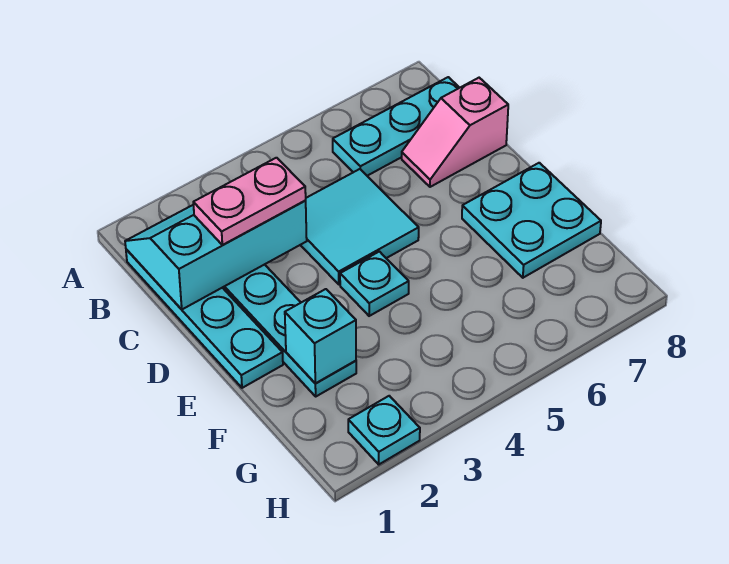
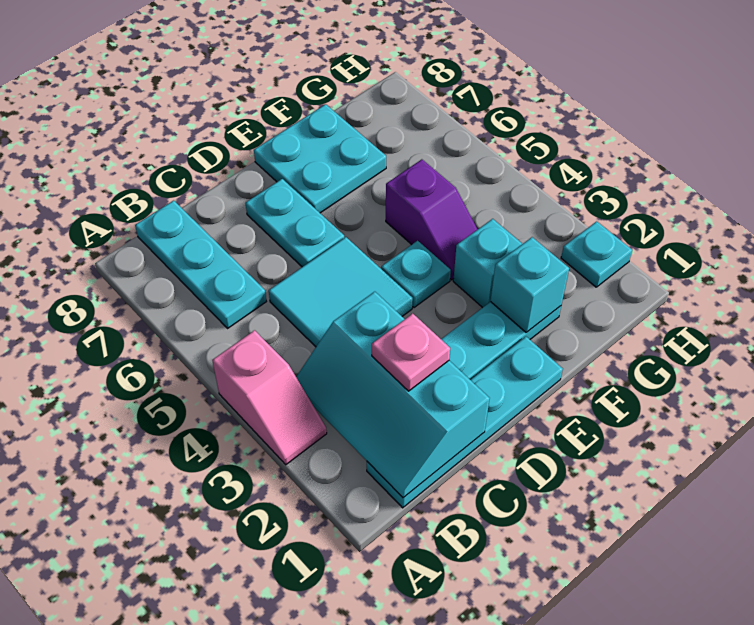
pink 1x2 plate [193,158,306,245] -> pink 1x1 plate [372,314,450,391]
pink 1x2 slope [402,78,508,187] -> pink 1x2 slope moved to [212,330,327,465]
none -> cyan 1x2 plate [246,179,345,267]
none -> cyan 1x1 brick [453,219,522,308]
none -> purple 1x2 slope [386,159,478,280]

